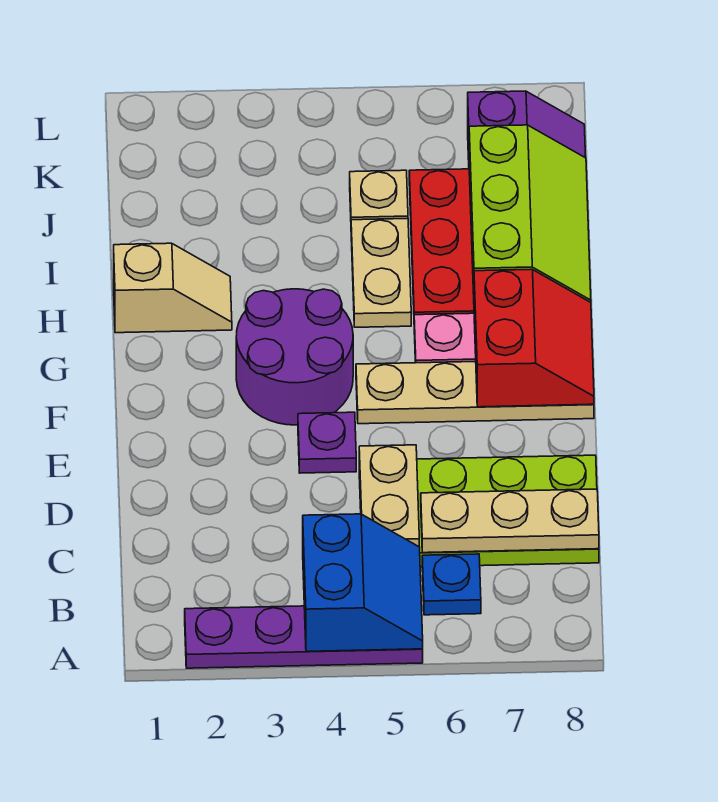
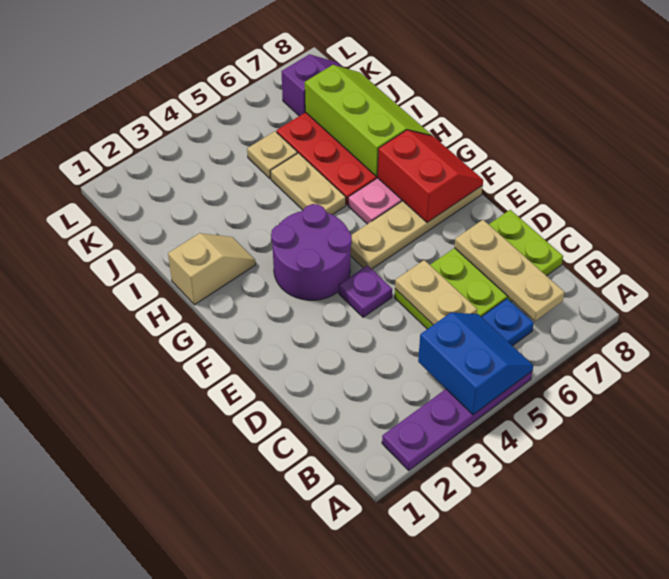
tan 1x3 plate [421,489,599,553] -> tan 1x3 plate turned to [454,220,565,321]

